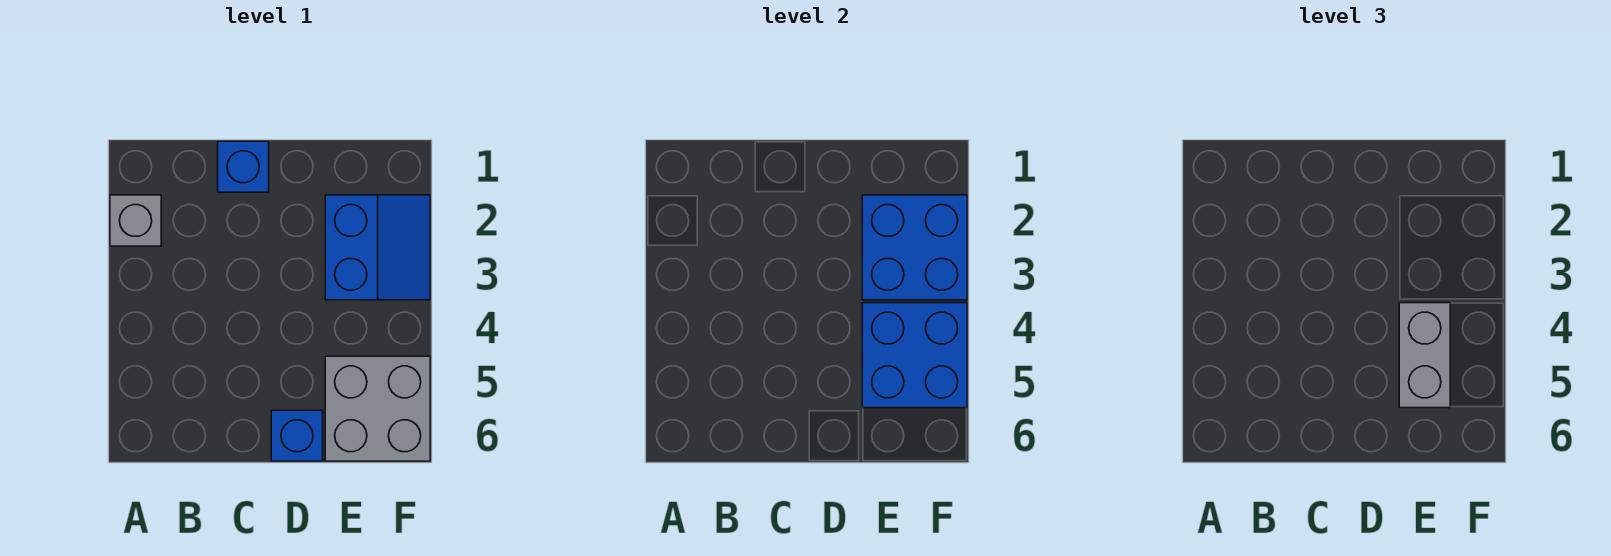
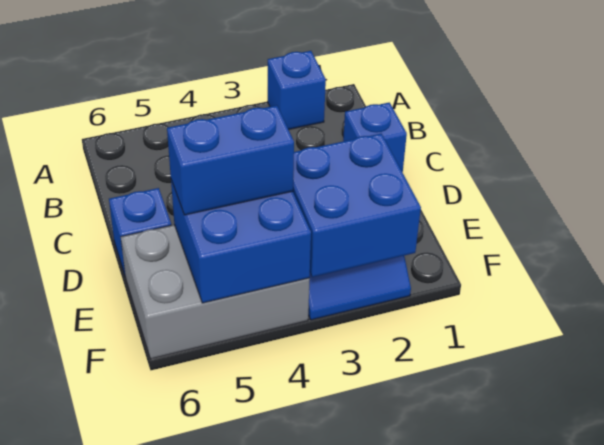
grey 1x1 brick [110,195,161,246] -> blue 1x1 brick [268,51,326,129]
grey 1x2 brick [1399,303,1450,408] -> blue 1x2 brick [167,105,294,215]
grey 2x2 brick [325,356,430,461] -> grey 2x3 brick [121,225,310,359]

